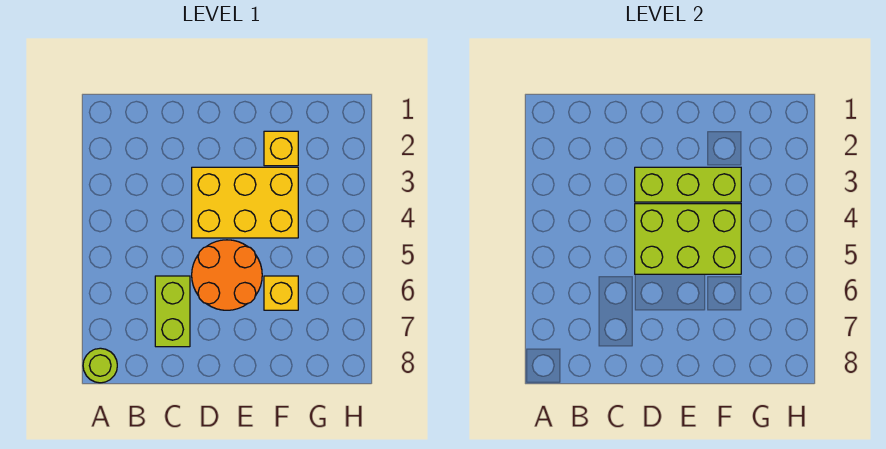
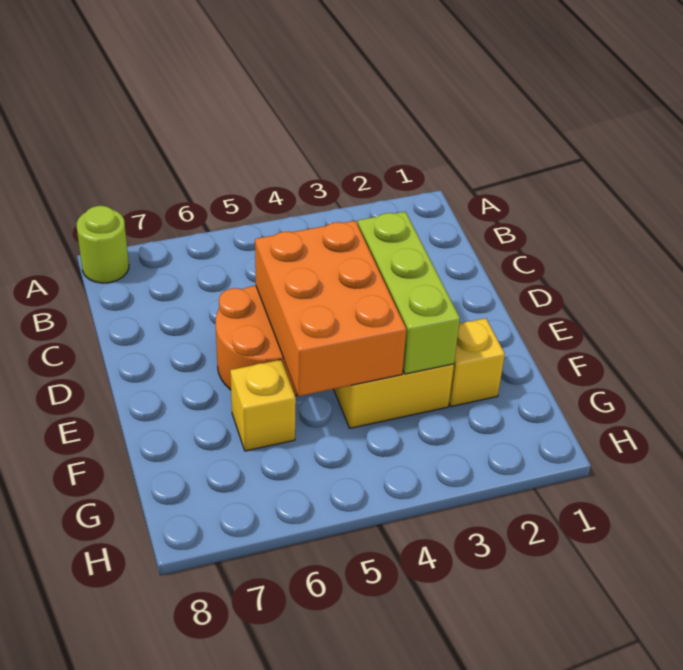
lime 1x2 brick [155,276,190,347] -> none
lime 2x3 brick [635,204,741,274] -> orange 2x3 brick [255,221,406,396]

